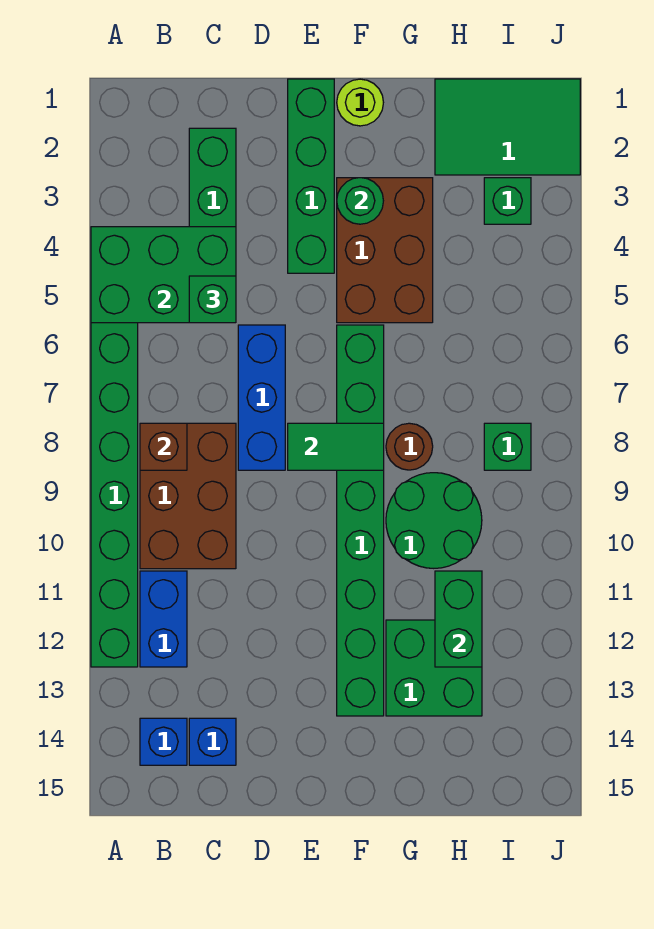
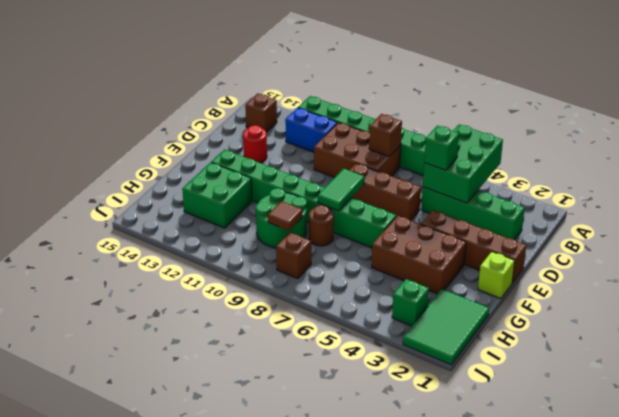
blue 1x1 brick [140,718,187,765] -> brown 1x1 brick [245,93,277,133]
blue 1x1 brick [189,718,236,765] -> none
blue 1x3 brick [238,325,285,470] -> brown 1x3 brick [349,163,421,220]
none -> red 1x1 round brick [243,125,267,163]
green 1x4 brick [288,79,334,273] -> brown 1x4 brick [421,210,526,283]
lime 1x1 round brick [337,79,383,126] -> lime 1x1 brick [478,252,515,299]
green 1x1 round brick [337,178,383,224] -> none
none -> brown 1x1 tile [268,201,303,231]
green 1x2 brick [435,571,482,667] -> none
green 1x1 brick [484,423,531,470] -> brown 1x1 brick [276,233,311,279]

